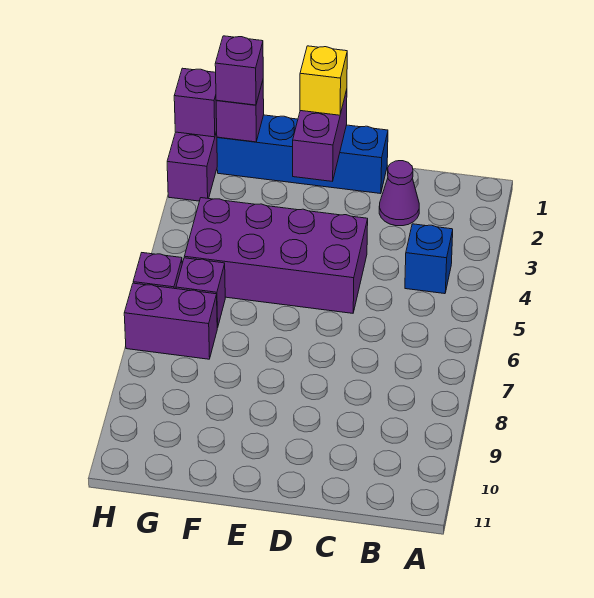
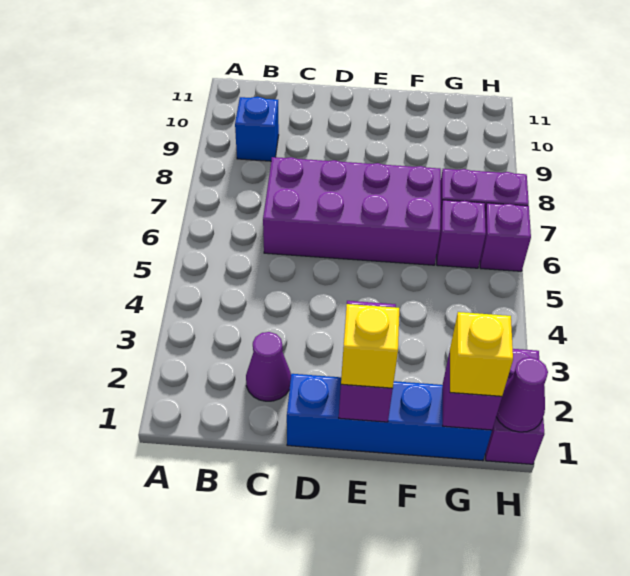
blue 1x1 brick [405,224,453,294] -> blue 1x1 brick moved to [235,97,279,161]
purple 2x4 brick [184,198,368,313] -> purple 2x4 brick moved to [263,157,441,265]
purple 1x1 brick [215,36,263,105] -> yellow 1x1 brick [450,312,513,396]
purple 1x1 brick [174,68,217,137] -> purple 1x1 cone [496,357,548,432]

